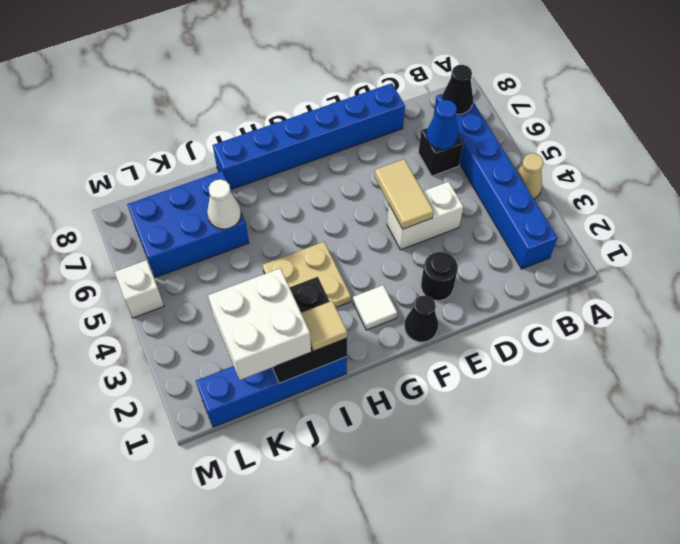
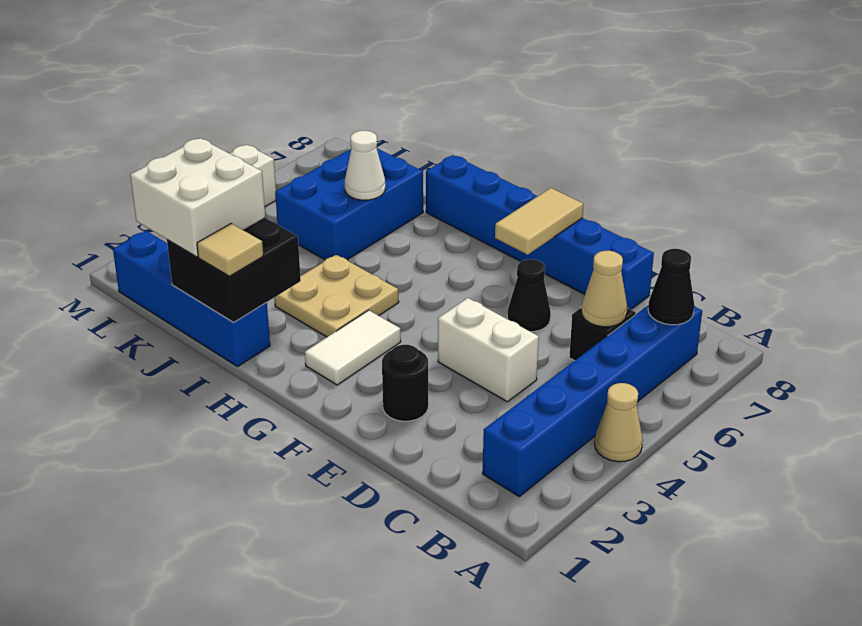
blue 1x1 cone [427,100,458,150] -> tan 1x1 cone [581,251,627,327]
tan 1x2 tile [375,159,434,229] -> tan 1x2 tile moved to [495,188,584,255]
black 1x1 cone [405,295,438,342] -> black 1x1 cone moved to [507,259,551,332]
white 1x1 tile [353,285,397,330] -> white 1x2 tile [305,310,401,385]
blue 2x3 brick [127,171,249,278] -> blue 2x3 brick turned to [275,148,423,260]

